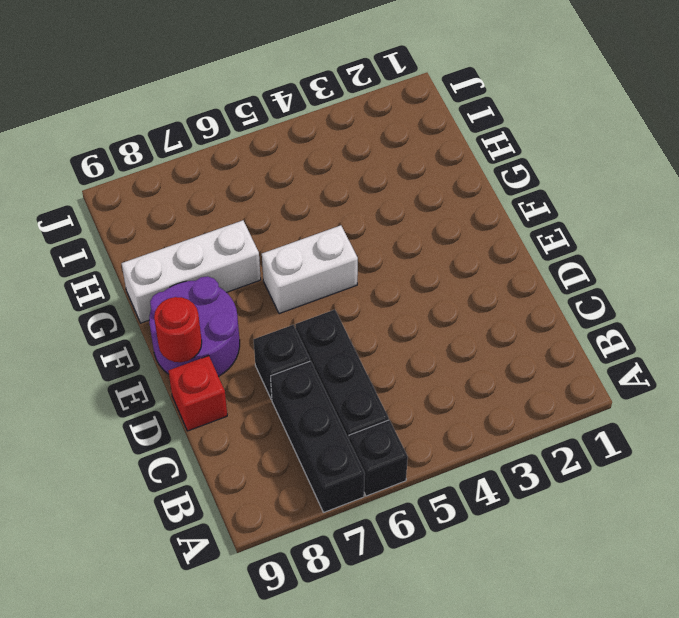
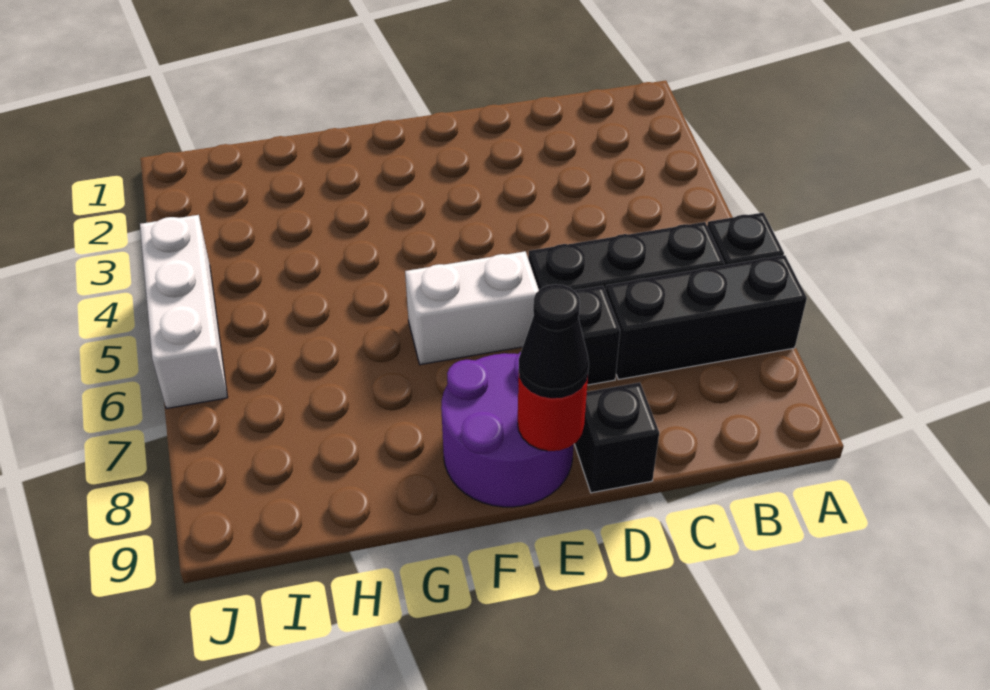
red 1x1 brick [168,356,227,431] -> black 1x1 brick [575,382,659,493]
none -> black 1x1 cone [519,284,589,398]
white 1x2 brick [261,225,358,314] -> white 1x2 brick turned to [405,251,539,365]
white 1x3 brick [122,220,261,323] -> white 1x3 brick moved to [140,215,228,409]

